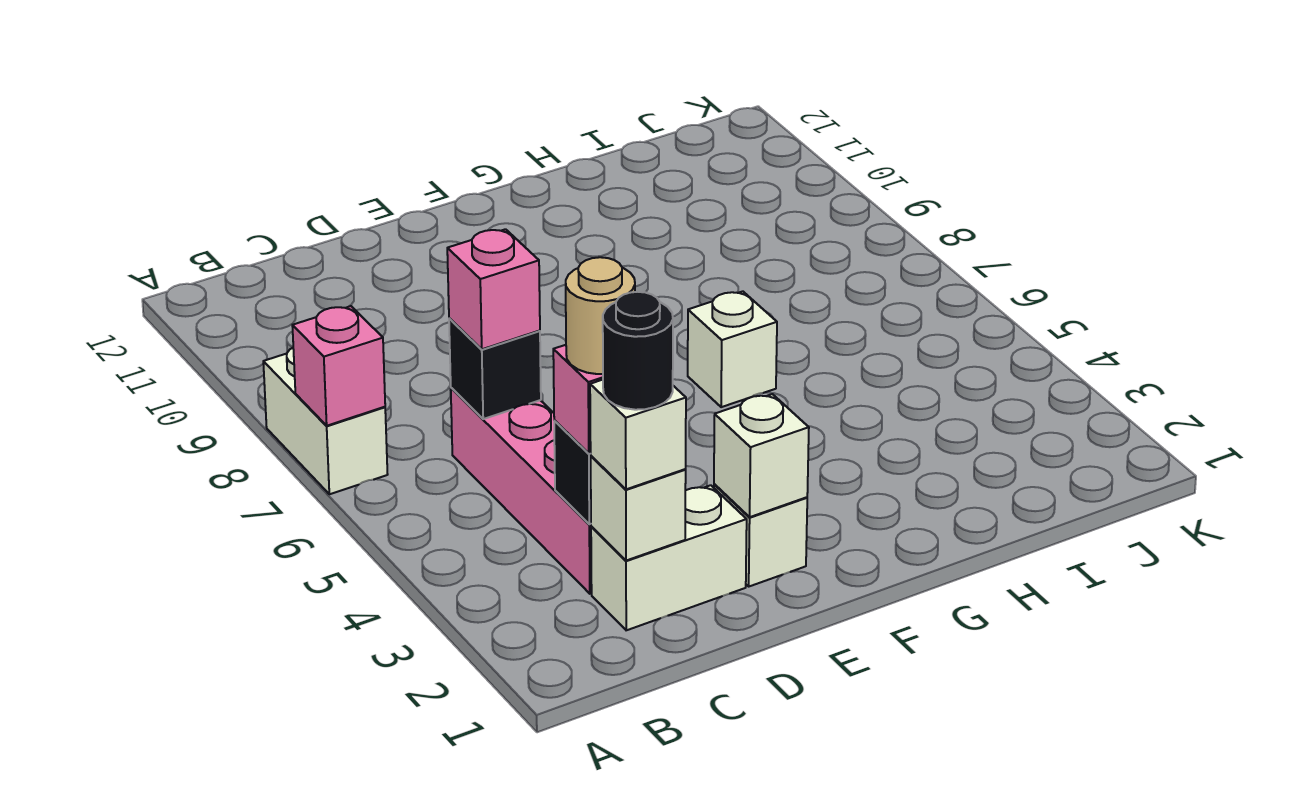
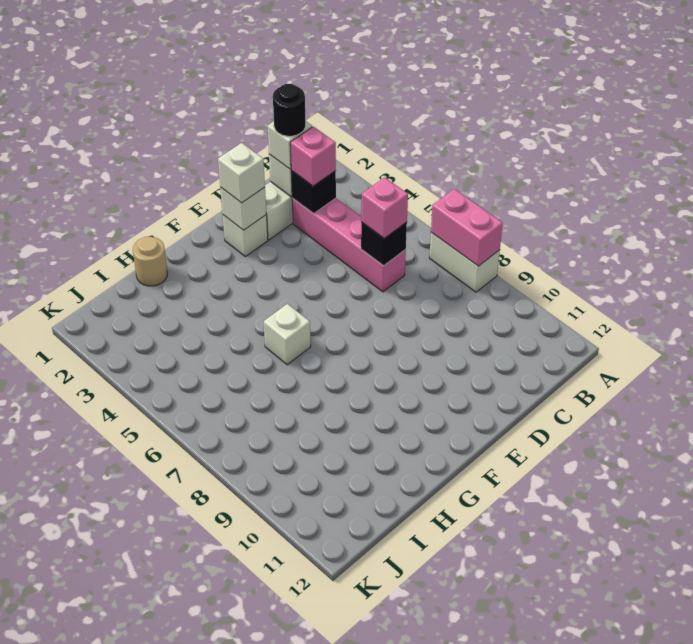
pink 1x1 brick [292,306,385,426] -> pink 1x2 brick [431,189,503,266]
tan 1x1 round brick [566,257,635,374] -> tan 1x1 round brick moved to [133,237,168,286]
none -> white 1x1 brick [218,143,265,203]

